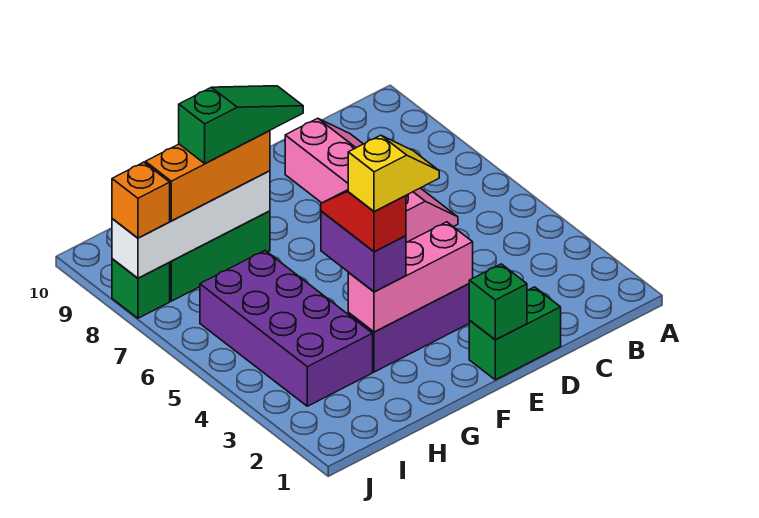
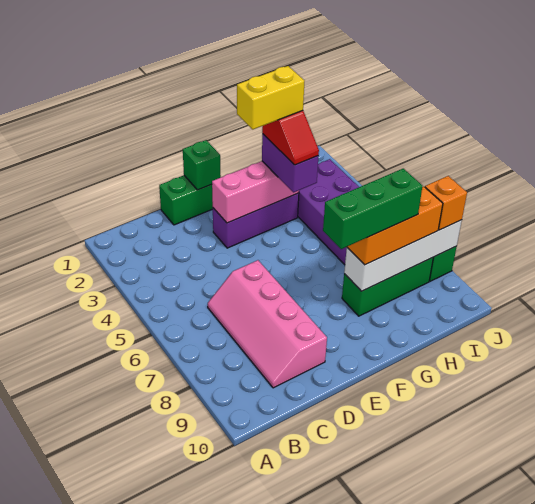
yellow 1x2 slope [348,135,439,211] -> yellow 1x2 brick [237,66,304,129]
green 1x3 slope [179,86,303,164] -> green 1x3 brick [323,169,422,249]

